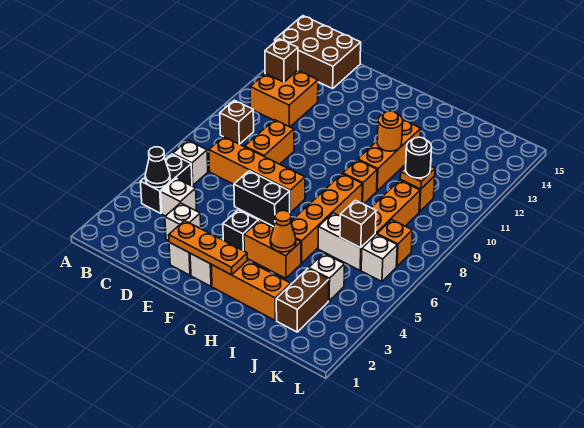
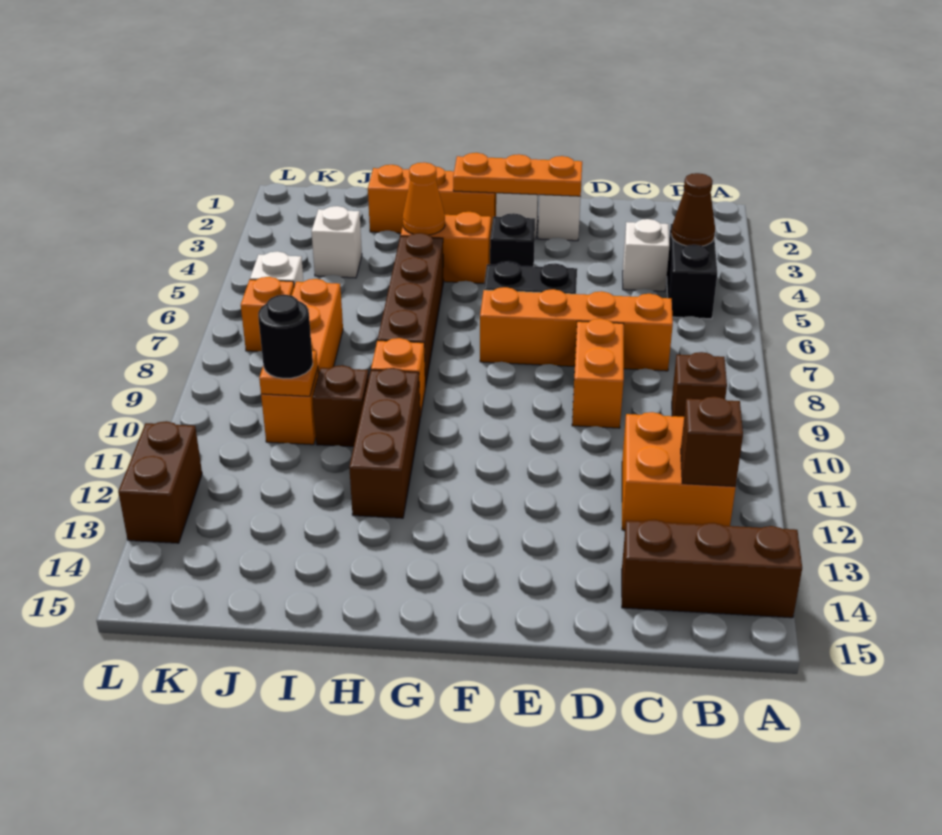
brown 2x3 brick [275,16,361,89] -> brown 1x3 brick [622,520,802,618]
black 1x1 cone [145,147,170,188] -> brown 1x1 cone [671,173,715,246]
white 1x1 brick [173,141,208,185] -> none
white 1x1 brick [165,203,201,241] -> none
orange 1x4 brick [291,174,362,263] -> brown 1x4 brick [378,233,444,388]
orange 1x3 brick [358,120,421,191] -> brown 1x3 brick [349,368,420,518]
orange 1x1 round brick [377,111,403,151] -> none
white 1x2 brick [318,213,375,270] -> none
brown 1x2 brick [276,269,329,332] -> brown 1x2 brick moved to [118,421,202,543]
brown 1x1 brick [340,200,376,248] -> brown 1x1 brick moved to [313,365,369,447]

